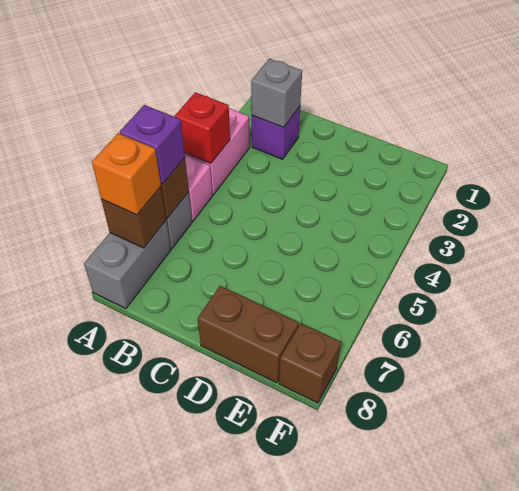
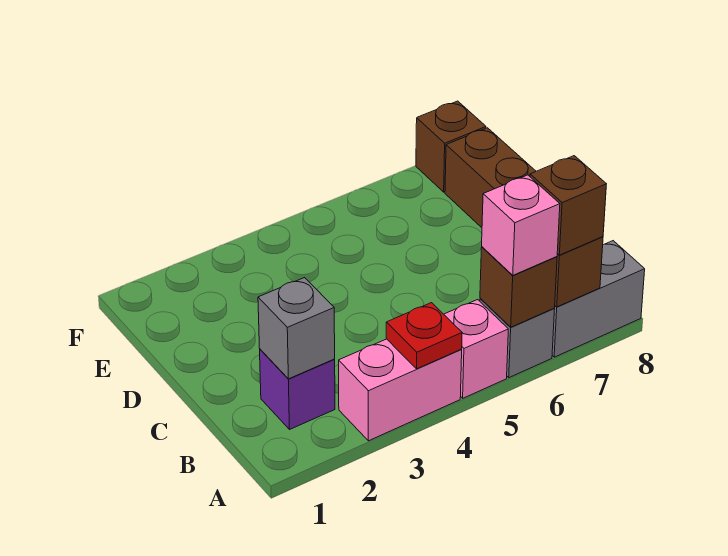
red 1x1 brick [175,92,230,164] -> red 1x1 plate [386,303,462,369]
purple 1x1 brick [120,105,185,184] -> pink 1x1 brick [482,175,560,275]
orange 1x1 brick [92,133,161,215] -> brown 1x1 brick [530,156,606,255]

